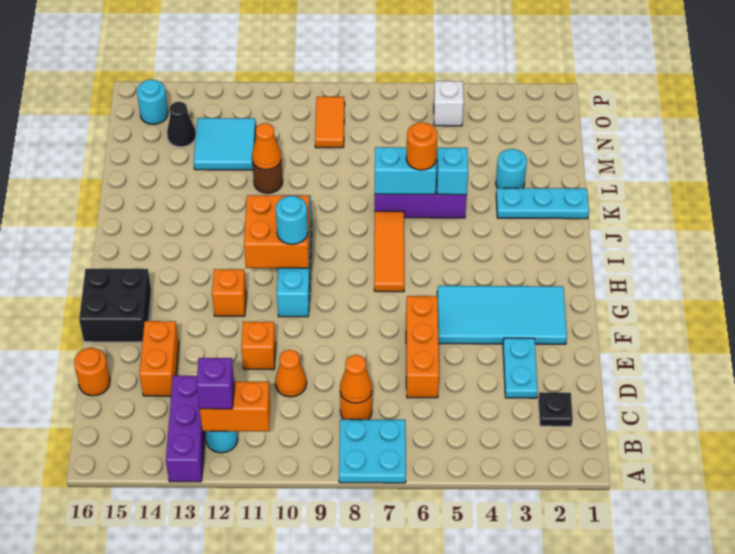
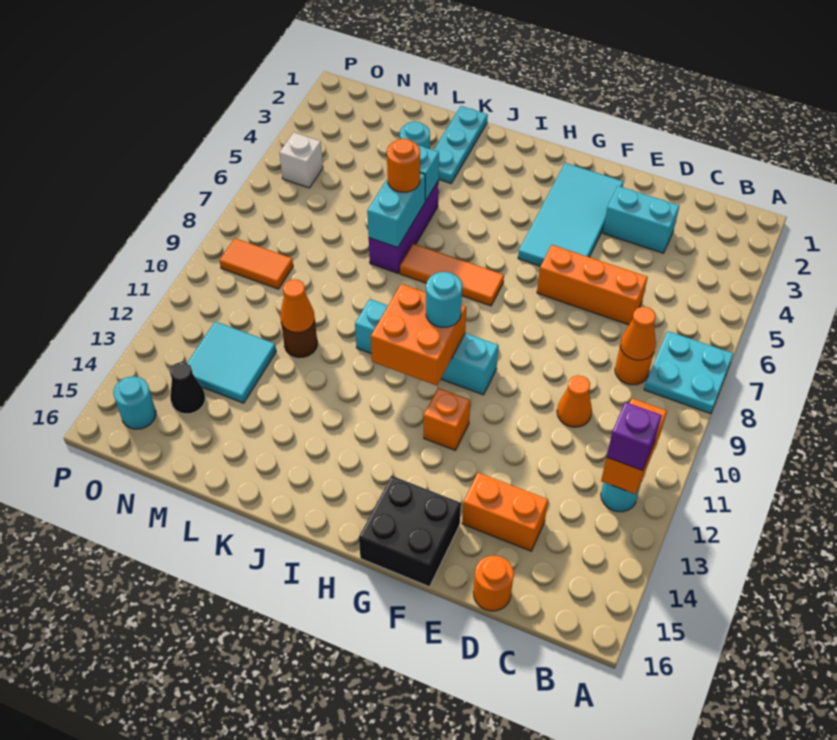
purple 1x3 brick [166,376,205,482] -> none
black 1x1 plate [538,392,573,426] -> none
cyan 1x2 plate [503,338,538,398] -> cyan 1x2 brick [603,186,679,253]
orange 1x1 brick [241,322,276,370] -> none

